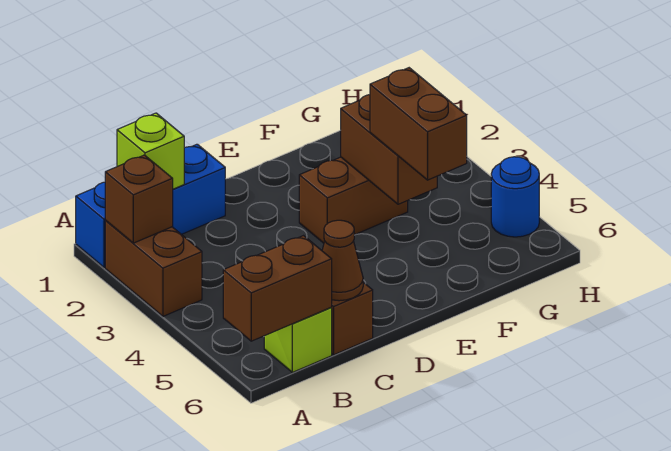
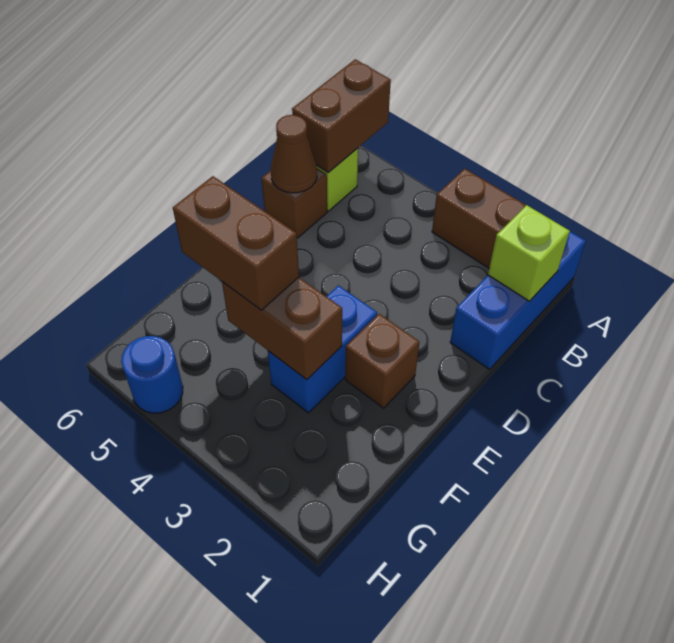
brown 1x1 brick [105,155,173,243] -> brown 1x1 brick moved to [345,314,419,408]
brown 1x2 brick [299,157,408,243] -> blue 1x2 brick [268,285,377,413]

